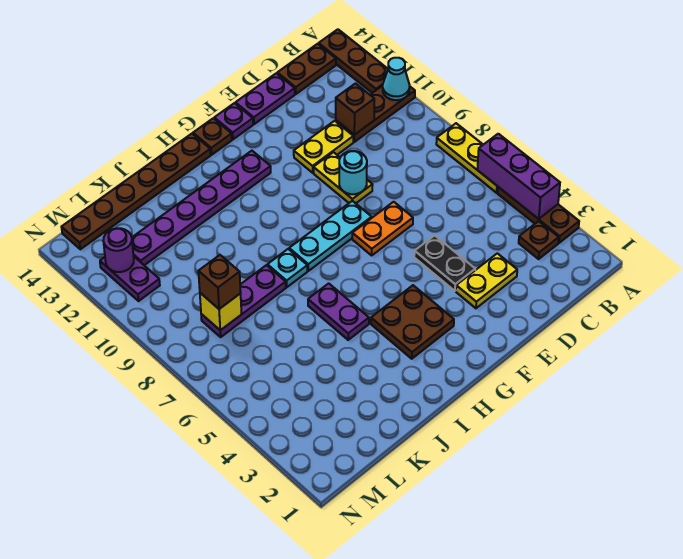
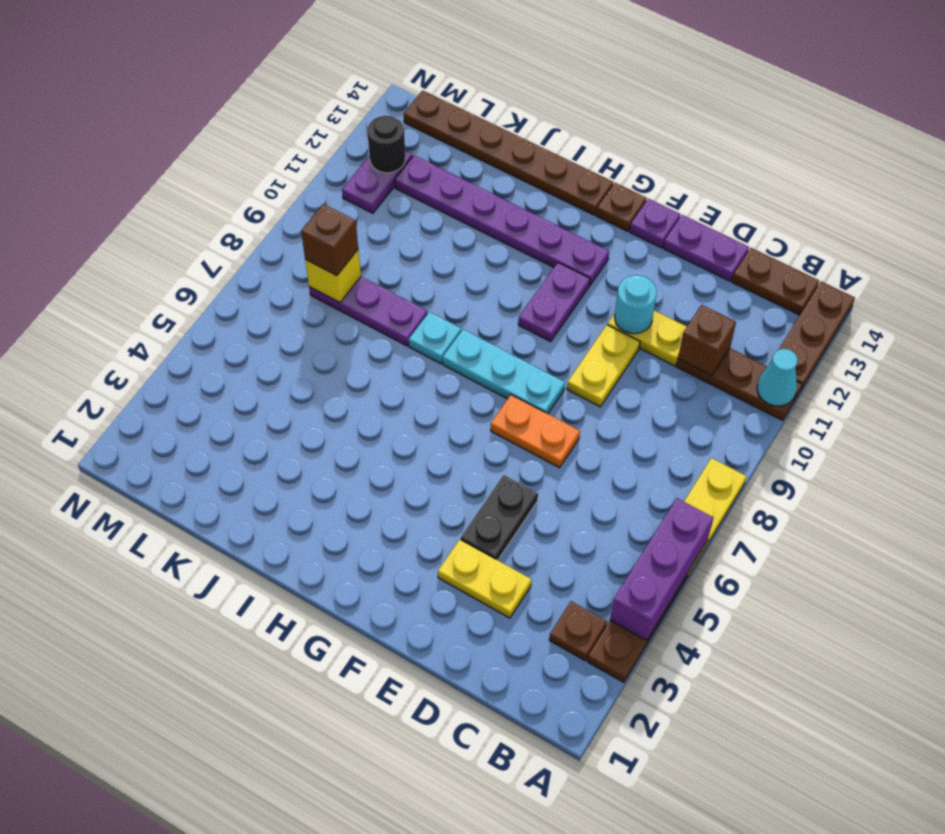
cyan 1x1 round brick [339,151,367,194] -> cyan 1x1 round brick moved to [615,275,657,334]
brown 2x2 plate [371,285,454,359] -> none
purple 1x2 plate [308,283,369,340] -> purple 1x2 plate moved to [518,263,590,342]
purple 1x1 round brick [103,228,134,272] -> black 1x1 round brick [367,116,406,173]

